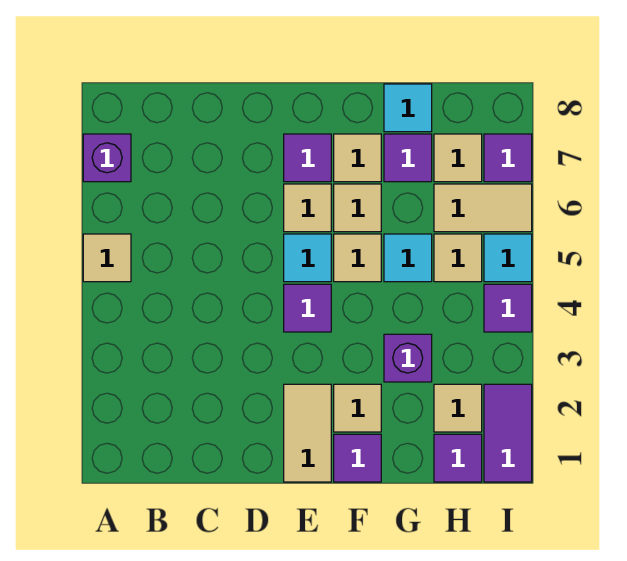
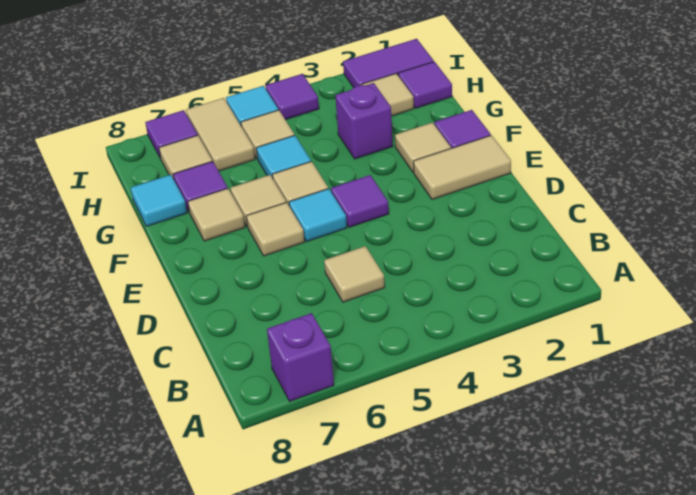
tan 1x1 tile [83,234,131,282] -> tan 1x1 tile moved to [324,246,385,302]
purple 1x1 tile [284,134,331,182] -> none

